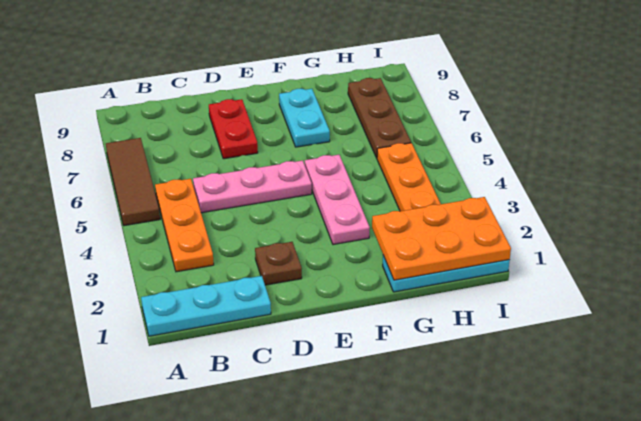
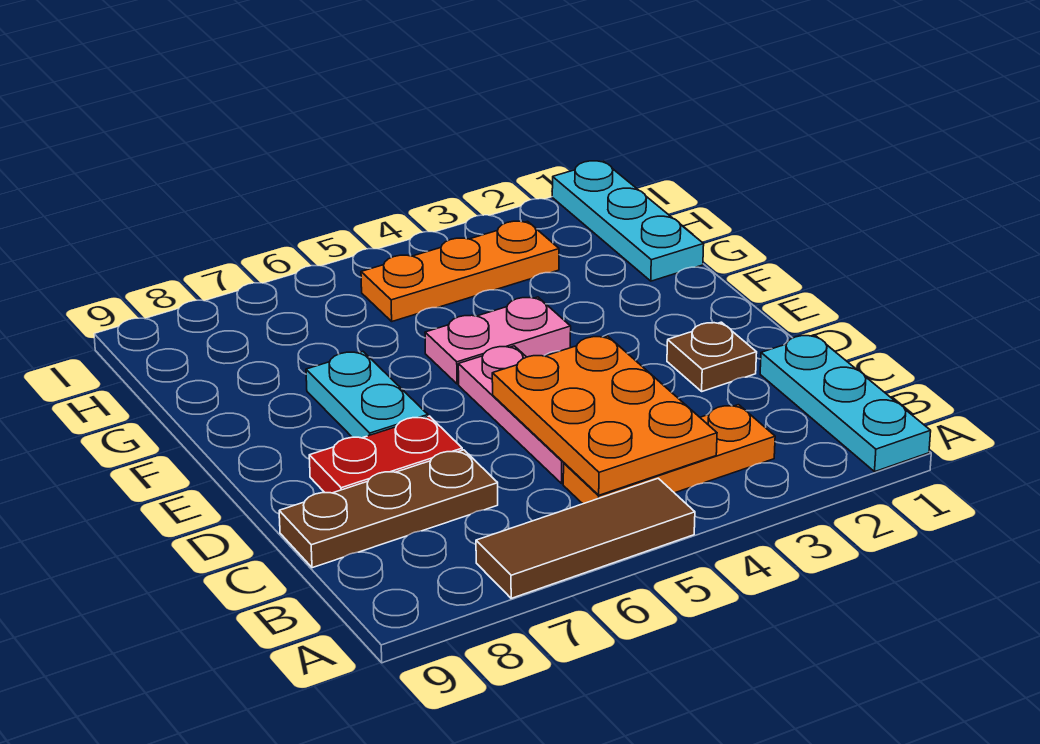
pink 1x3 plate [305,155,370,245] -> pink 1x2 plate [425,297,571,384]
cyan 1x2 plate [279,89,330,147] -> cyan 1x2 plate turned to [306,352,428,438]
orange 2x3 plate [372,197,511,280] -> orange 2x3 plate moved to [492,336,717,495]
brown 1x3 plate [348,78,411,158] -> brown 1x3 plate moved to [279,450,498,568]

